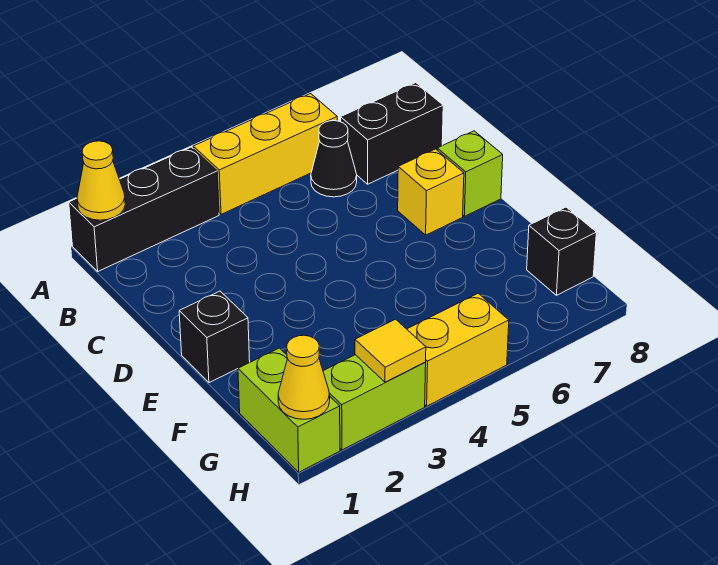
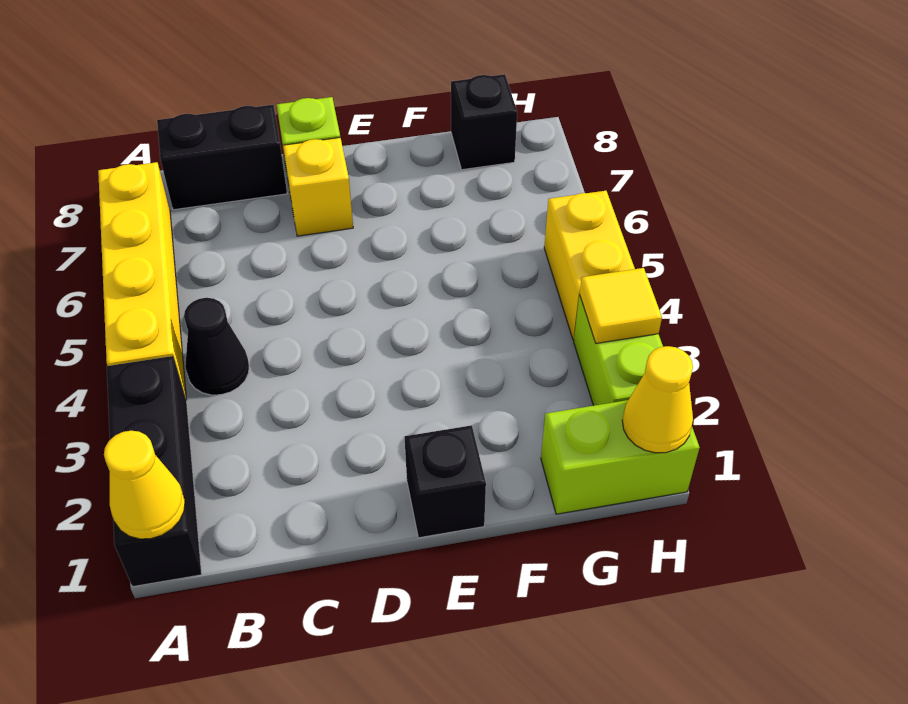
yellow 1x3 brick [193,94,337,214] -> yellow 1x4 brick [98,162,186,398]
black 1x1 cone [311,121,357,197] -> black 1x1 cone moved to [184,298,249,395]
black 1x2 brick [341,83,443,184] -> black 1x2 brick turned to [157,105,287,210]

